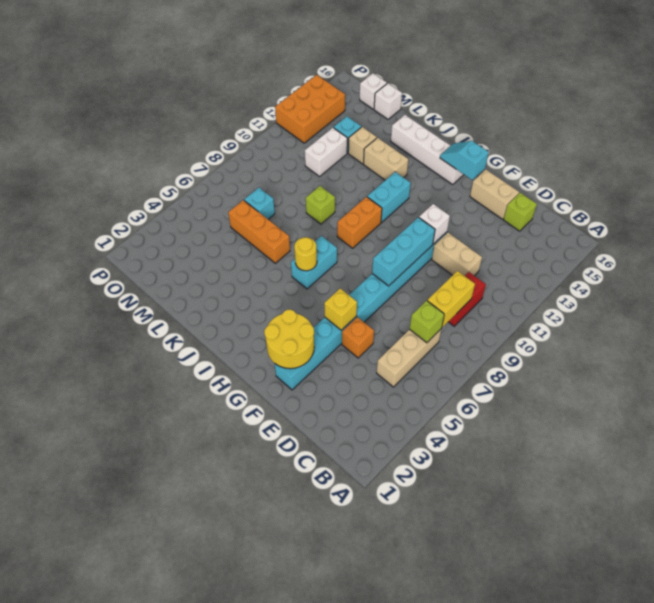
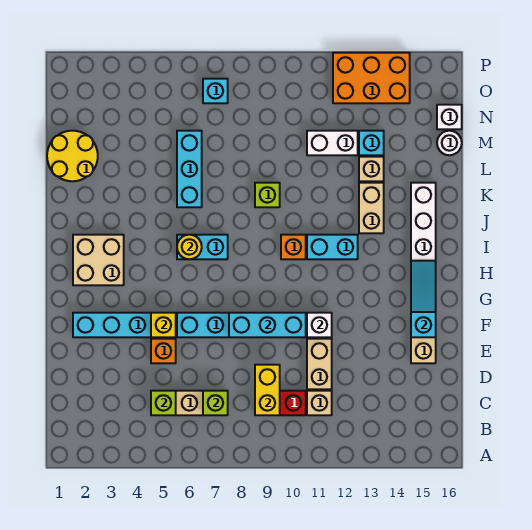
yellow 1x2 brick [427,271,475,327] -> yellow 1x2 brick turned to [255,365,280,415]
none -> tan 1x1 brick [307,391,332,415]
lime 1x1 brick [504,193,537,231] -> lime 1x1 brick moved to [151,391,176,415]
yellow 2x2 round brick [264,310,314,369] -> yellow 2x2 round brick moved to [47,131,98,181]
cyan 1x2 slope [440,141,489,180] -> cyan 1x3 slope [411,261,436,337]
none -> tan 2x2 brick [73,235,124,285]
orange 1x2 brick [337,197,382,248] -> orange 1x1 brick [281,235,306,259]
orange 1x3 brick [228,200,290,263] -> cyan 1x3 brick [177,131,202,207]
cyan 1x1 brick [244,188,275,219] -> cyan 1x1 brick moved to [203,79,228,103]
white 1x1 brick [374,83,402,119] -> white 1x1 round brick [437,131,462,155]

